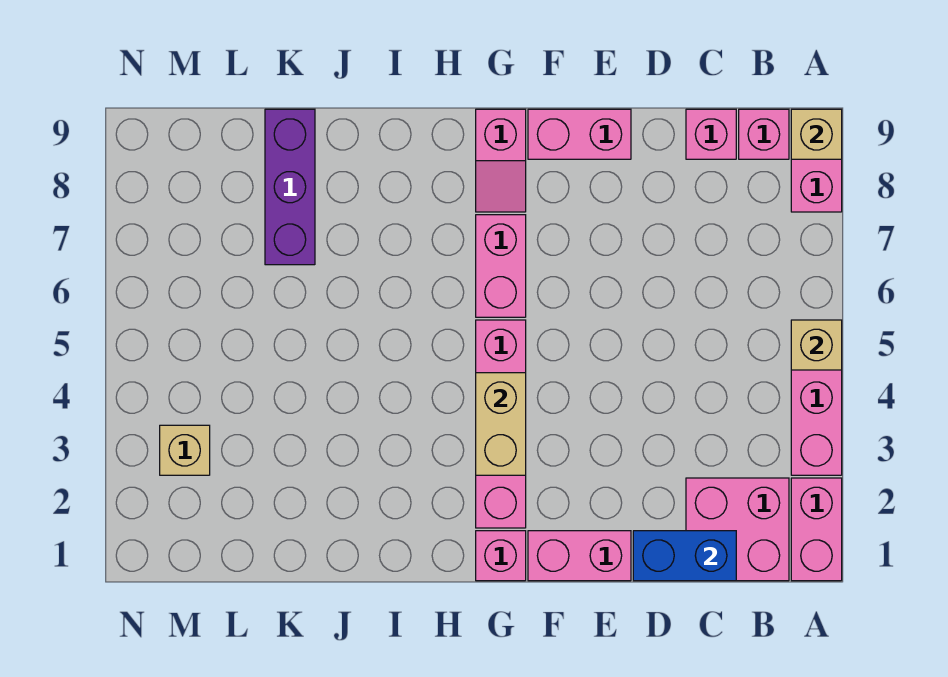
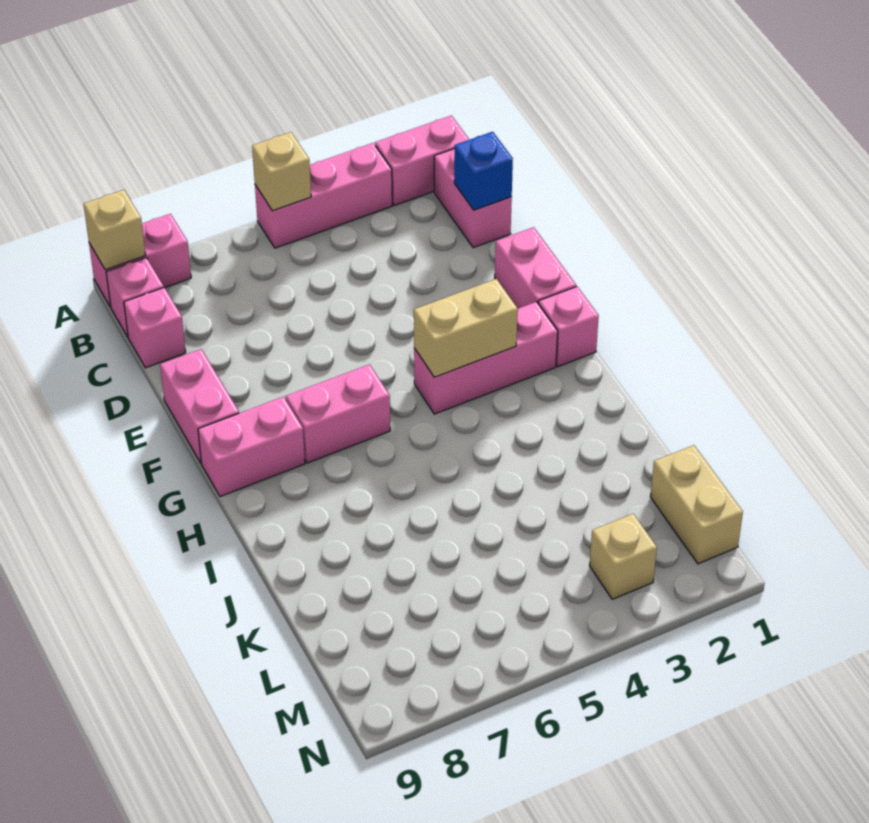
pink 2x2 brick [686,478,789,581] -> pink 1x2 brick [434,149,512,248]
blue 1x2 brick [633,531,736,581] -> blue 1x1 brick [454,132,513,210]
pink 1x4 brick [476,320,526,528] -> pink 1x3 brick [414,302,558,414]
pink 1x2 slope [476,109,526,212] -> pink 1x2 brick [198,397,305,497]
purple 1x3 brick [265,109,315,265] -> none
none -> tan 1x2 brick [650,445,743,564]

